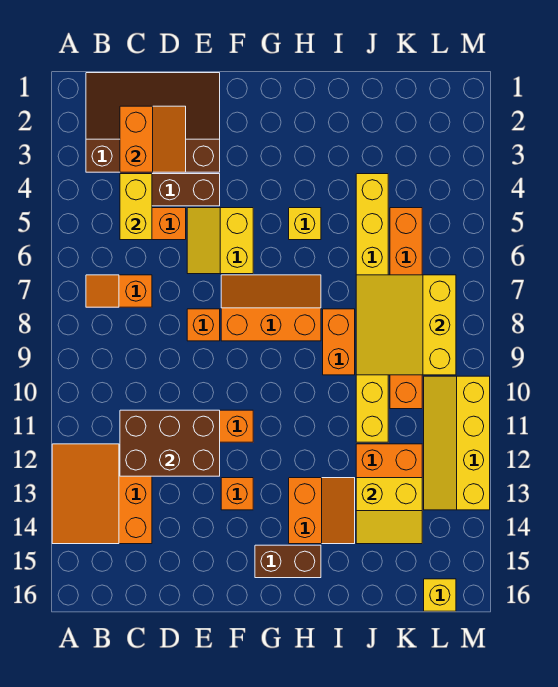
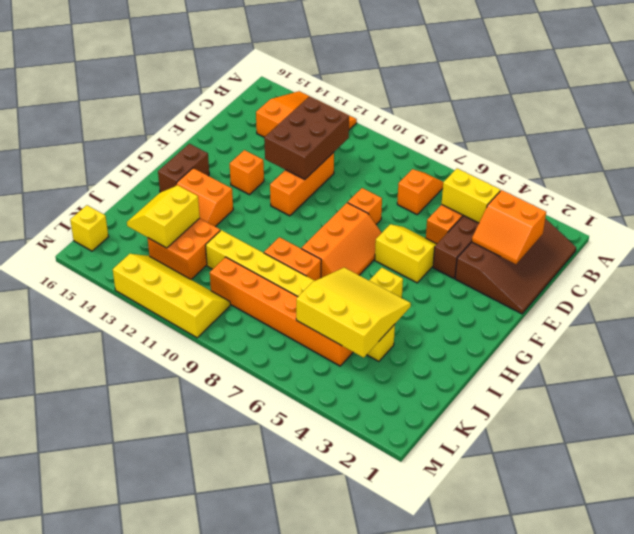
yellow 3x3 slope [356,275,456,375] -> yellow 3x3 slope moved to [296,268,411,358]

